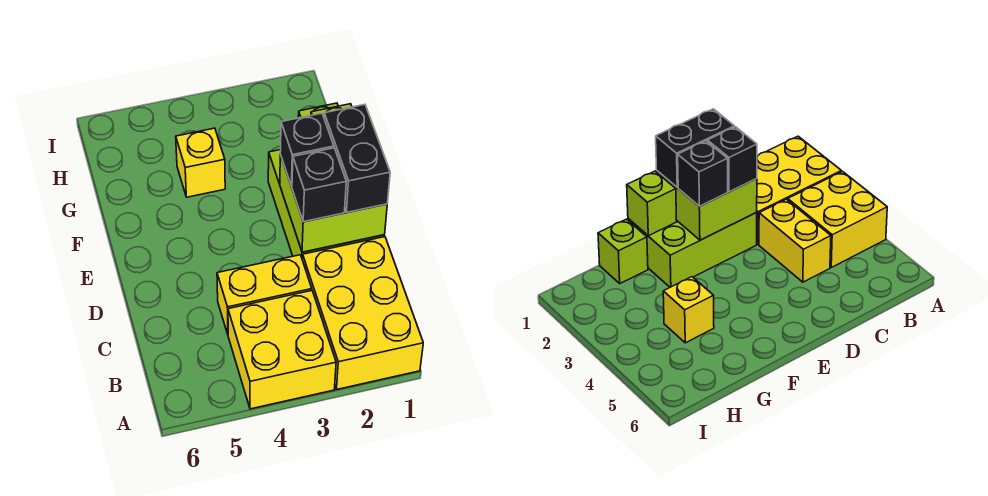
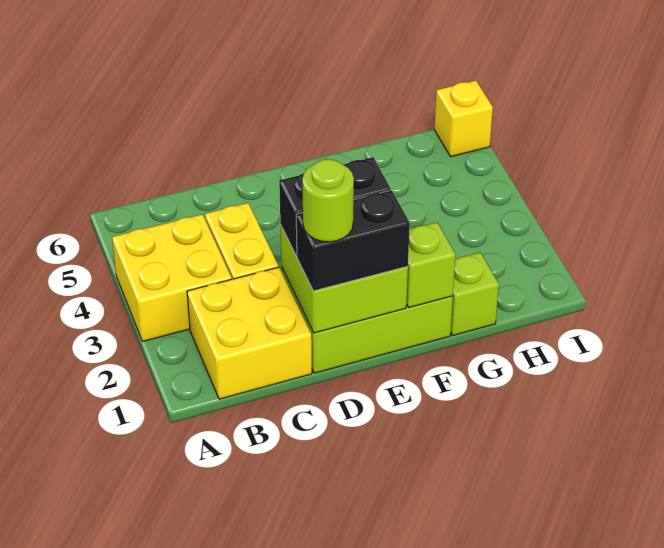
yellow 2x3 brick [302,237,423,389] -> yellow 2x2 brick [187,267,312,399]
none -> lime 1x1 round brick [302,159,354,242]
yellow 1x1 brick [176,128,225,197] -> yellow 1x1 brick moved to [434,80,493,157]

